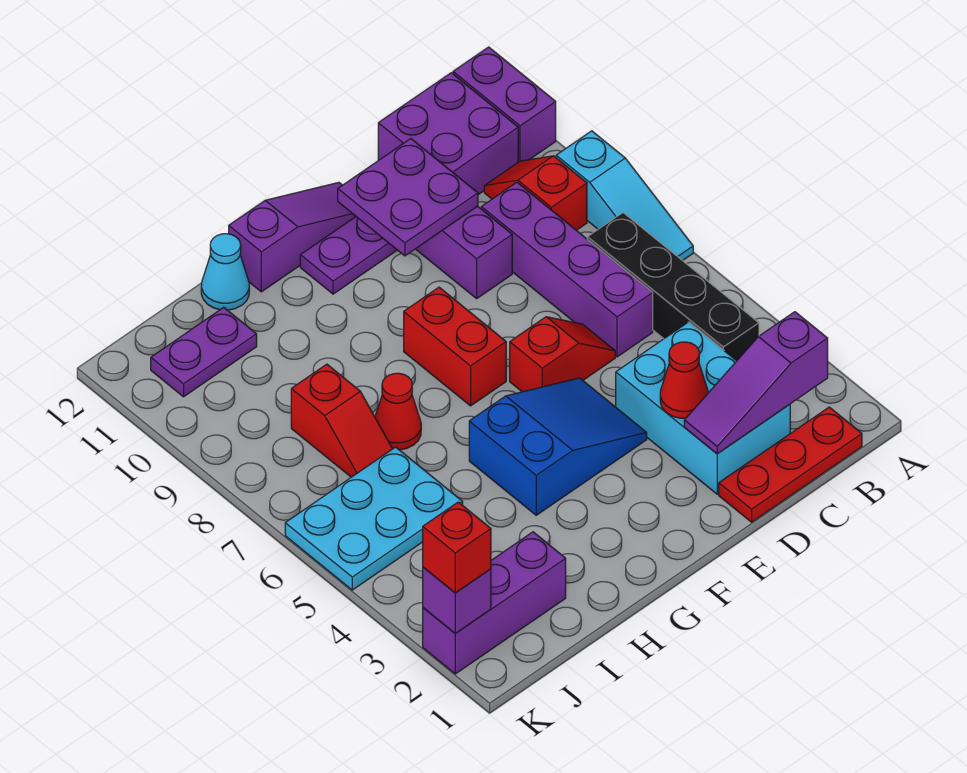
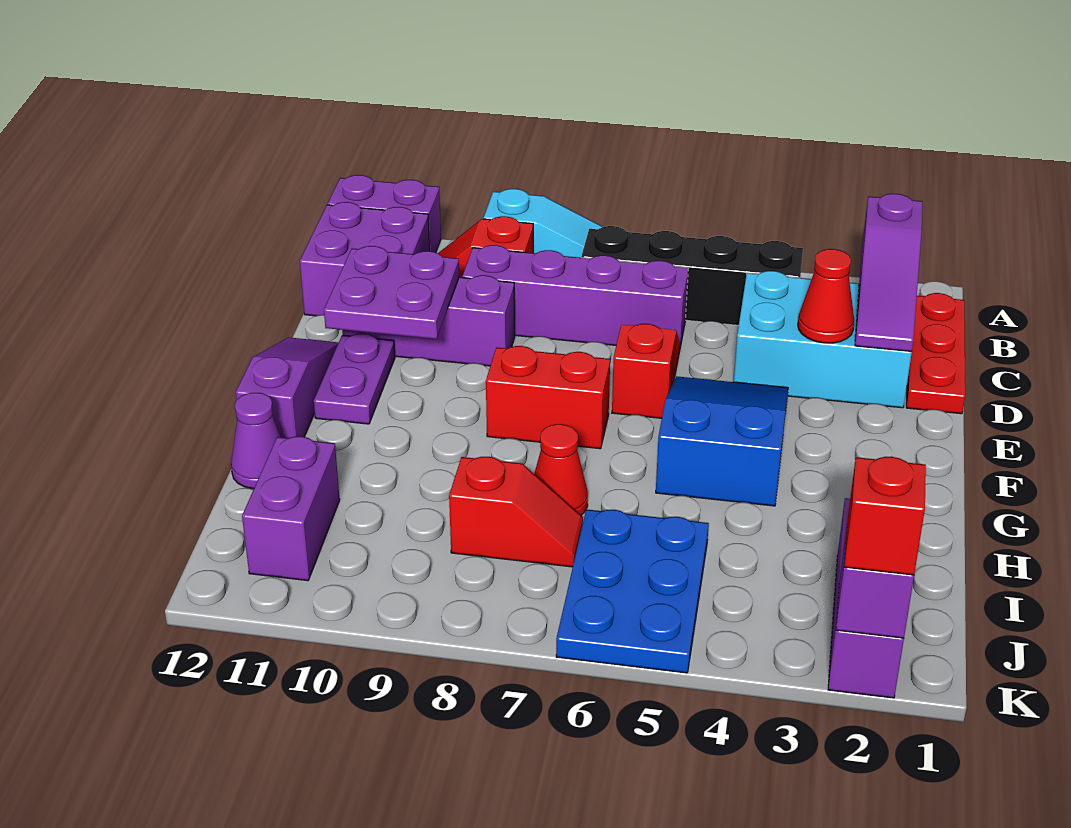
cyan 1x1 cone [201,234,249,310] -> purple 1x1 cone [231,393,281,489]
cyan 2x3 plate [285,447,463,590] -> blue 2x3 plate [556,509,709,673]
purple 1x2 plate [151,307,257,397] -> purple 1x2 brick [242,436,340,581]

